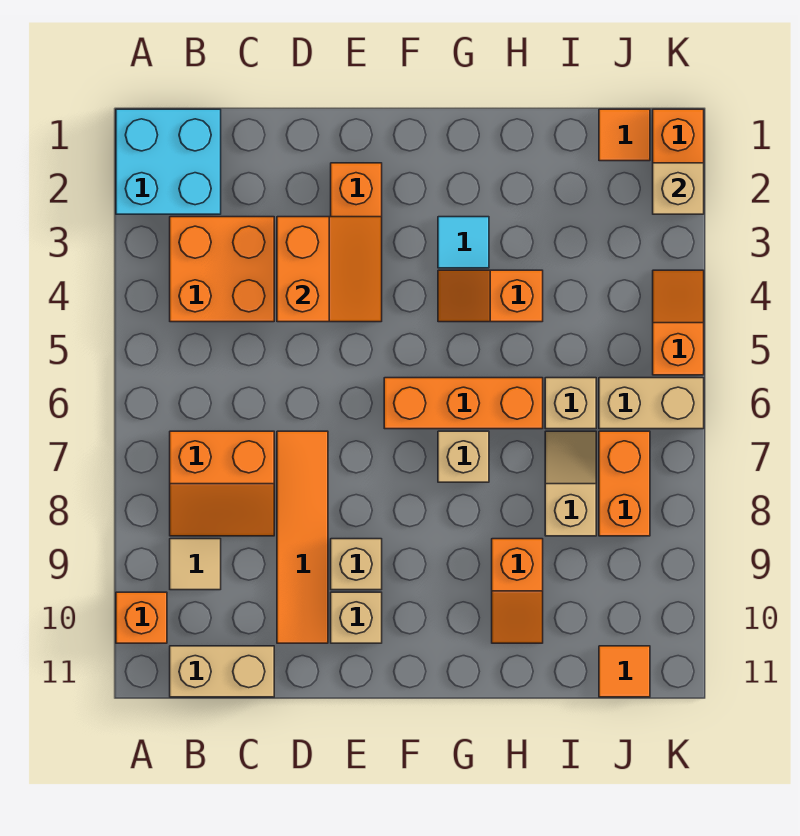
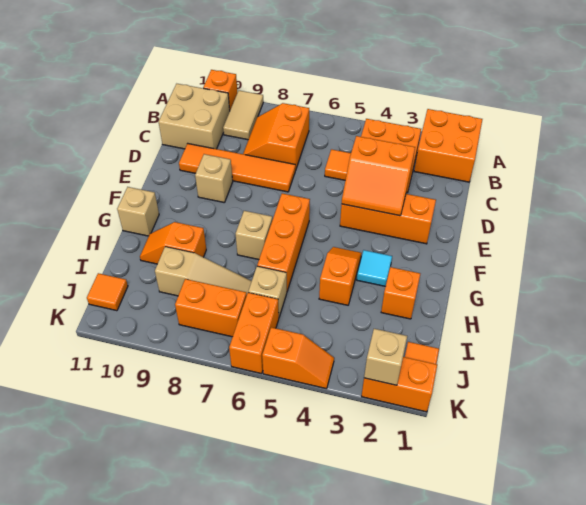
cyan 2x2 brick [116,109,221,214] -> orange 2x2 brick [414,109,482,182]
tan 1x1 tile [170,539,221,590] -> tan 1x2 tile [223,91,263,140]
tan 1x2 brick [170,646,274,697] -> tan 2x2 brick [159,84,230,149]
none -> orange 1x1 tile [325,149,351,180]
tan 1x1 brick [331,592,382,643] -> tan 1x1 brick moved to [117,187,159,236]
none -> orange 1x1 brick [381,267,420,319]
tan 1x2 slope [545,431,596,536] -> tan 1x3 slope [155,247,252,296]
tan 1x2 brick [599,378,704,429] -> orange 1x2 brick [229,293,279,374]

